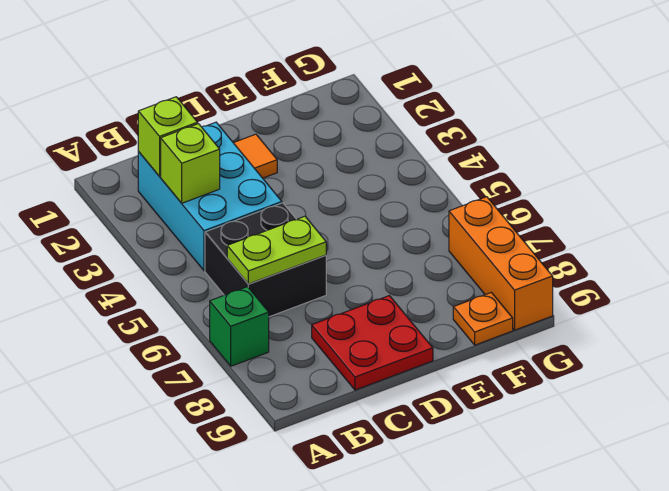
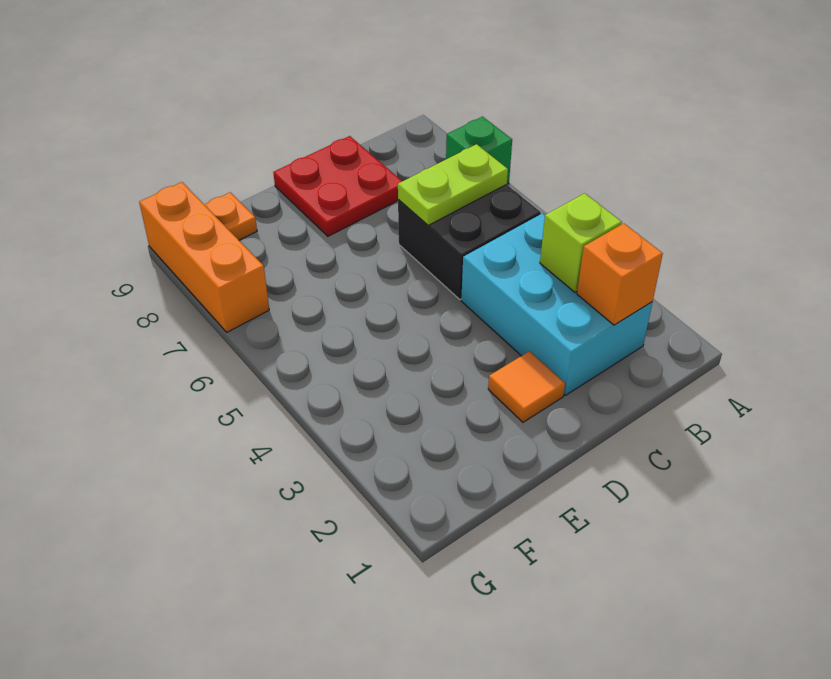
lime 1x1 brick [138,97,198,176] -> orange 1x1 brick [577,223,663,325]

